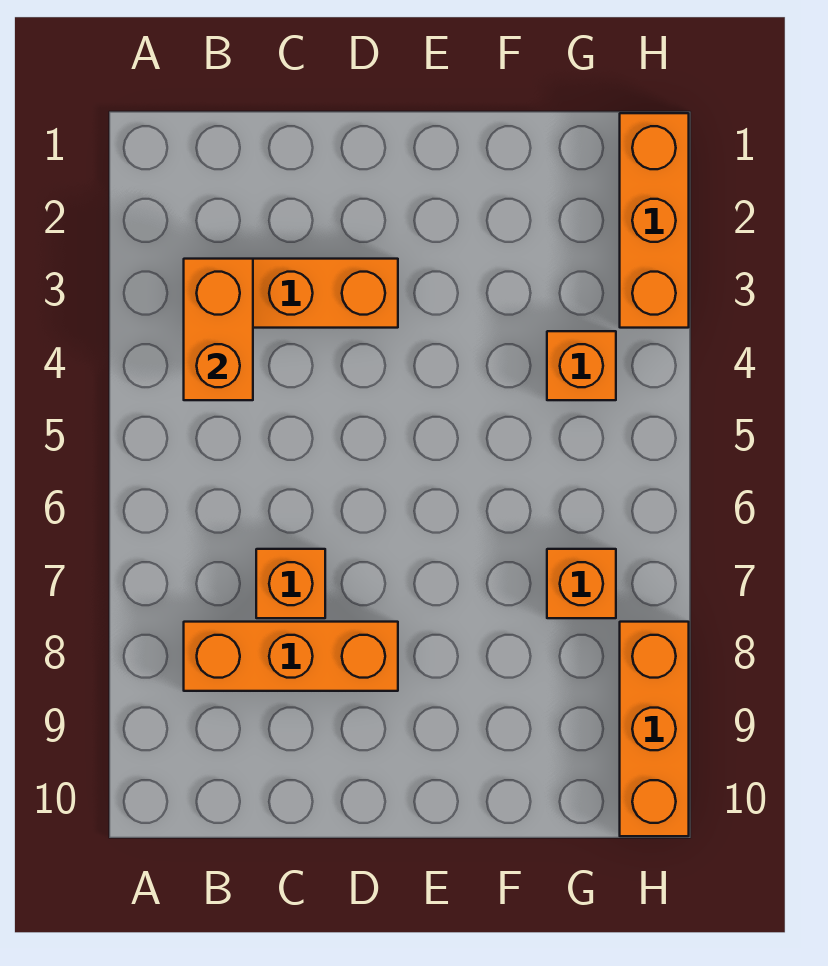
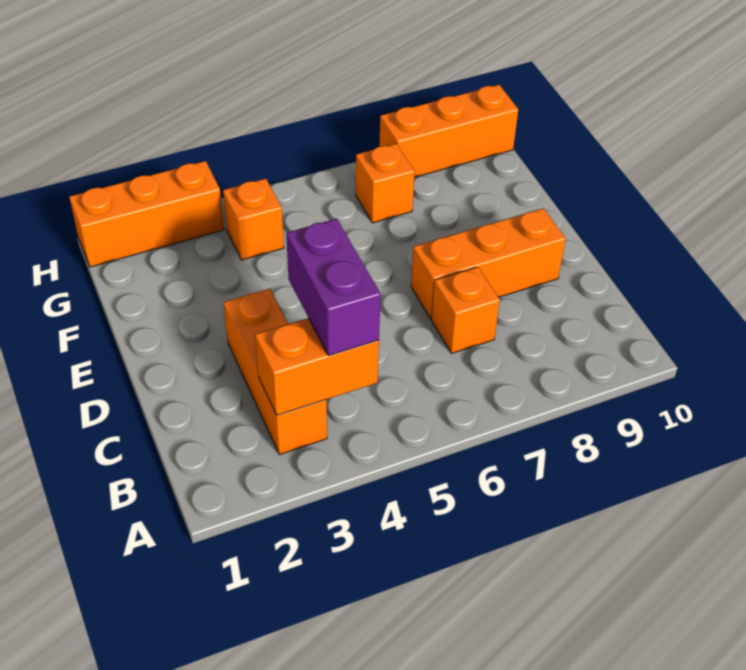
none -> purple 1x2 brick [286,219,381,356]
orange 1x3 brick [184,622,398,691] -> orange 1x3 brick turned to [411,208,566,318]

